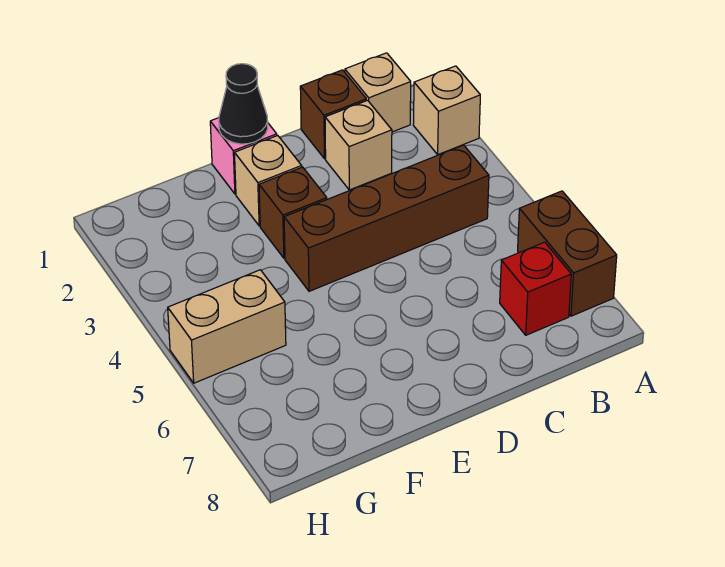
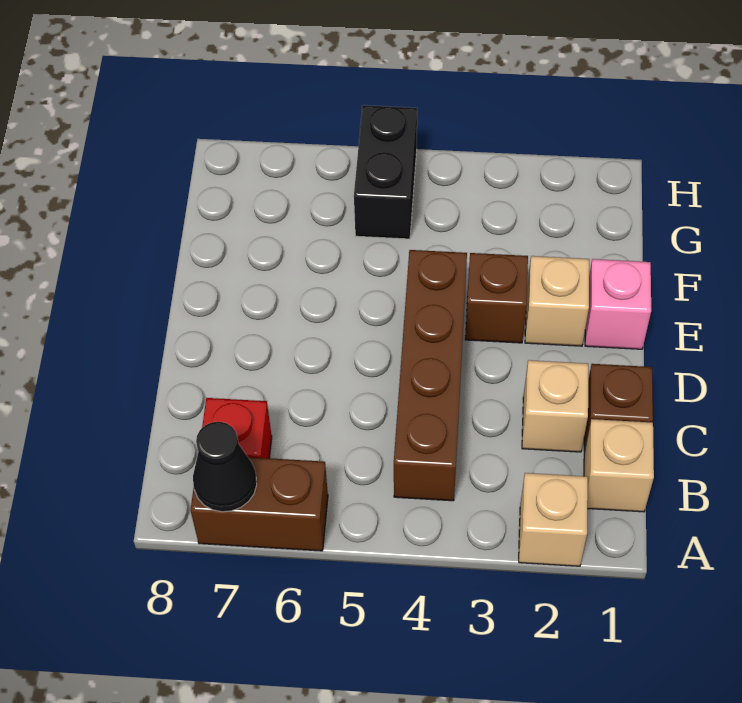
black 1x1 cone [219,64,268,144] -> black 1x1 cone moved to [193,422,257,512]
tan 1x2 brick [168,270,286,383] -> black 1x2 brick [354,105,417,239]

